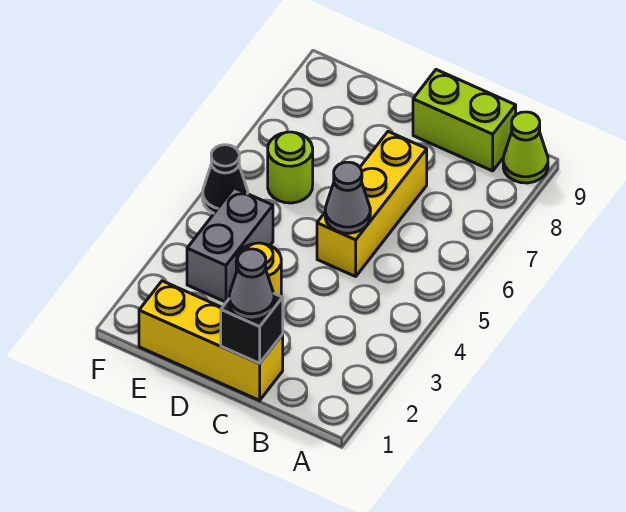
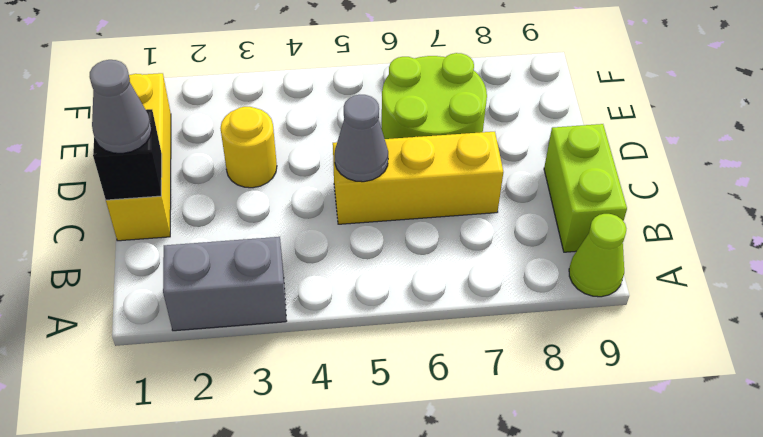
grey 1x2 brick [187,188,273,302] -> grey 1x2 brick moved to [163,237,286,331]
lime 1x1 round brick [268,132,313,203] -> lime 2x2 round brick [381,53,487,139]
black 1x1 cone [203,145,248,213] -> none

